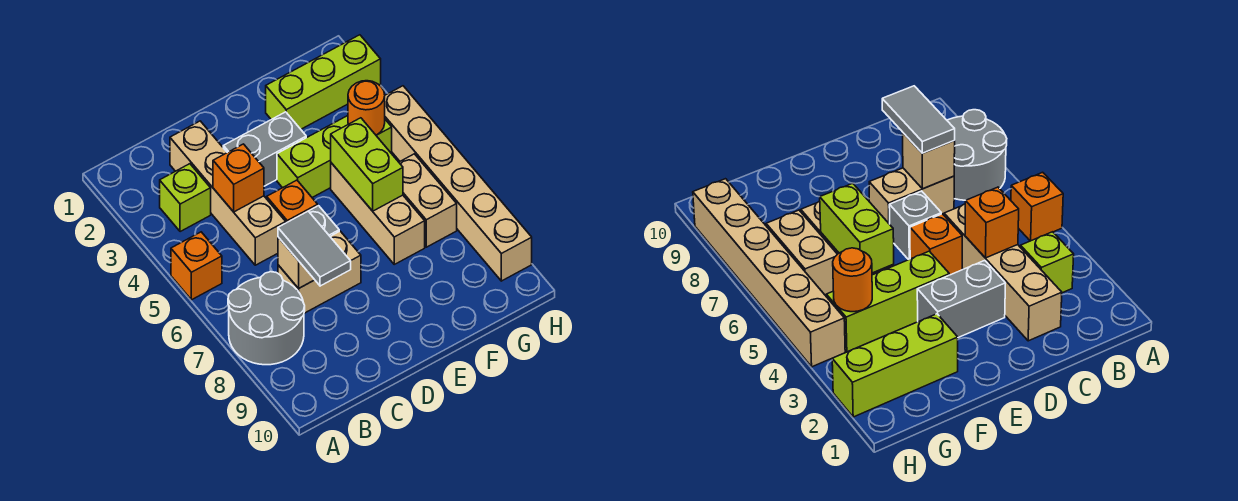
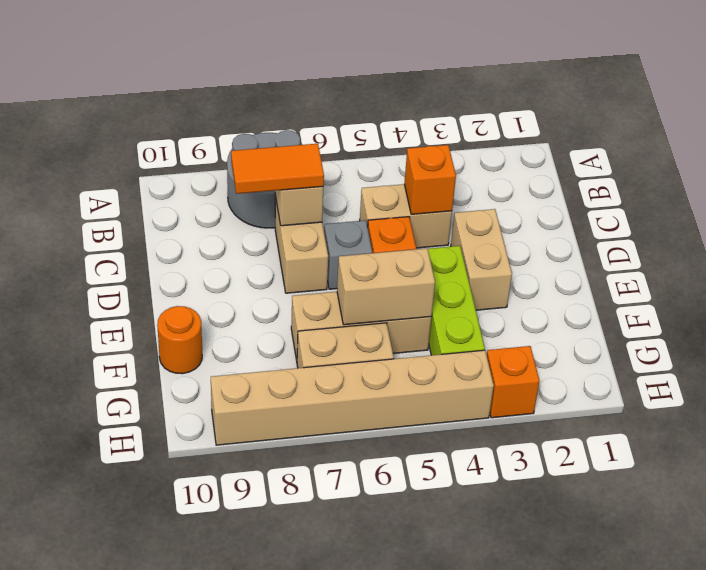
orange 1x1 brick [171,232,222,300] -> orange 1x1 brick moved to [487,346,540,418]
lime 1x1 brick [160,164,211,232] -> none
tan 1x4 brick [170,121,286,265] -> tan 1x2 brick [360,184,452,248]
grey 1x2 tile [278,211,351,286] -> orange 1x2 tile [231,144,324,194]
grey 1x2 brick [223,112,306,186] -> tan 1x2 brick [451,209,512,310]
lime 1x3 brick [266,35,381,129] -> none
lime 1x2 brick [331,118,403,211] -> tan 1x2 brick [337,248,435,325]
orange 1x1 round brick [348,81,385,135] -> orange 1x1 round brick moved to [157,306,202,374]

